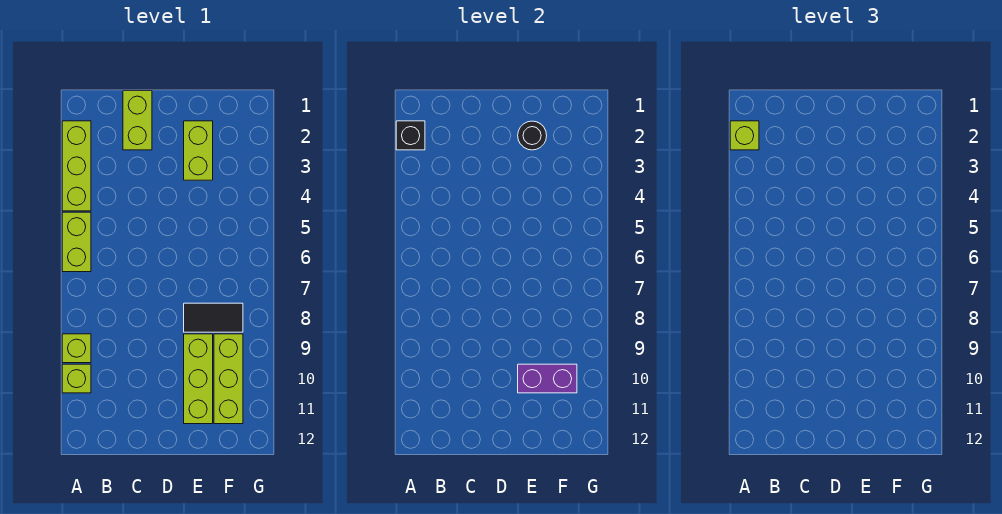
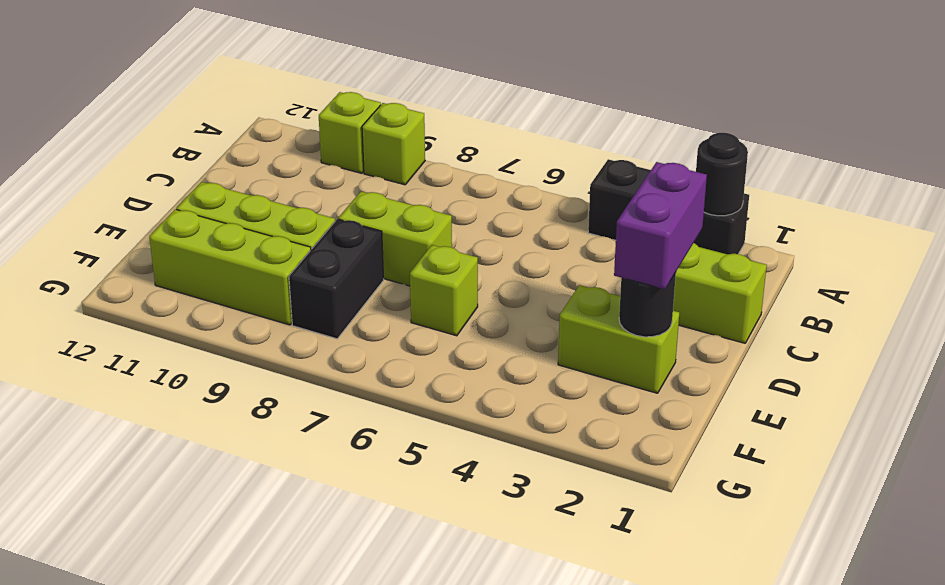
lime 1x3 brick [62,121,91,211] -> black 1x3 brick [588,159,749,254]
black 1x1 brick [396,121,425,150] -> black 1x1 round brick [696,133,748,216]
lime 1x1 brick [730,121,759,150] -> lime 1x1 brick moved to [410,245,478,336]
lime 1x2 brick [62,212,91,272] -> lime 1x2 brick moved to [338,192,452,286]
black 1x2 tile [184,303,243,332] -> black 1x2 brick [289,219,384,339]
purple 1x2 brick [518,364,577,393] -> purple 1x2 brick moved to [614,162,707,289]

